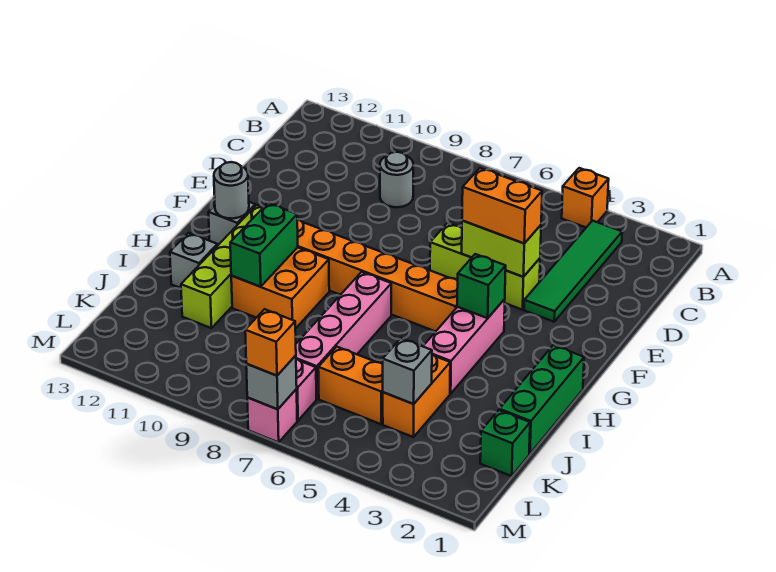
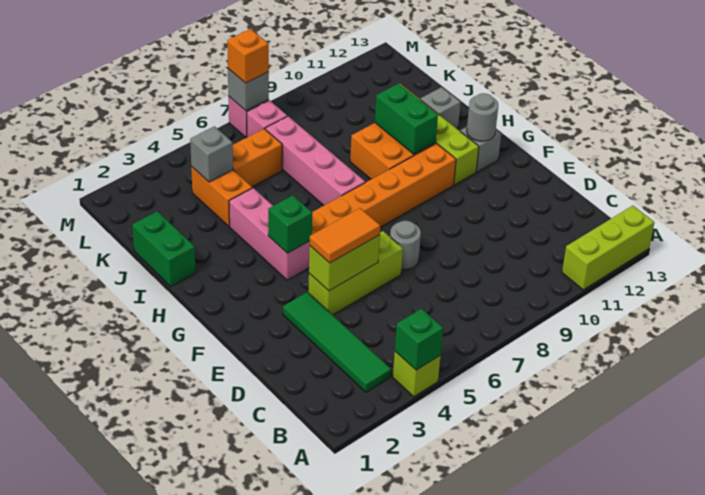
orange 1x1 brick [562,168,609,227] -> lime 1x1 brick [393,352,440,397]
none -> lime 1x3 brick [562,206,654,290]
grey 1x1 round brick [380,152,413,207] -> grey 1x1 round brick moved to [390,221,421,270]
orange 1x2 brick [462,168,542,243] -> orange 1x2 tile [310,208,380,263]
green 1x3 brick [500,345,584,454] -> green 1x2 brick [132,211,196,286]
green 1x1 brick [480,410,530,476] -> green 1x1 brick moved to [395,309,443,370]

